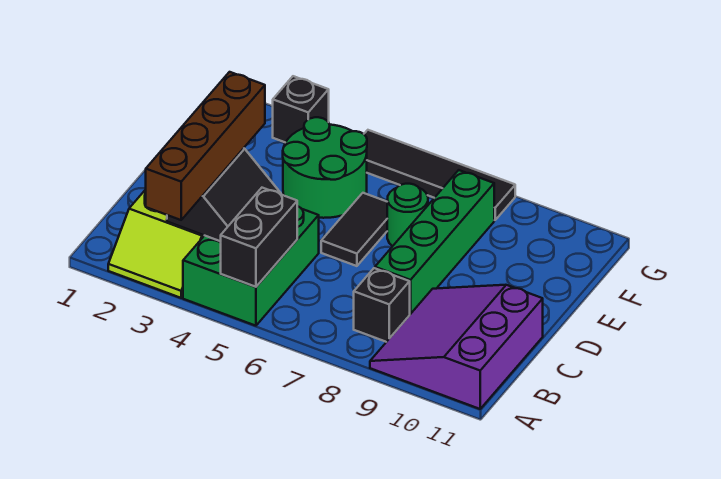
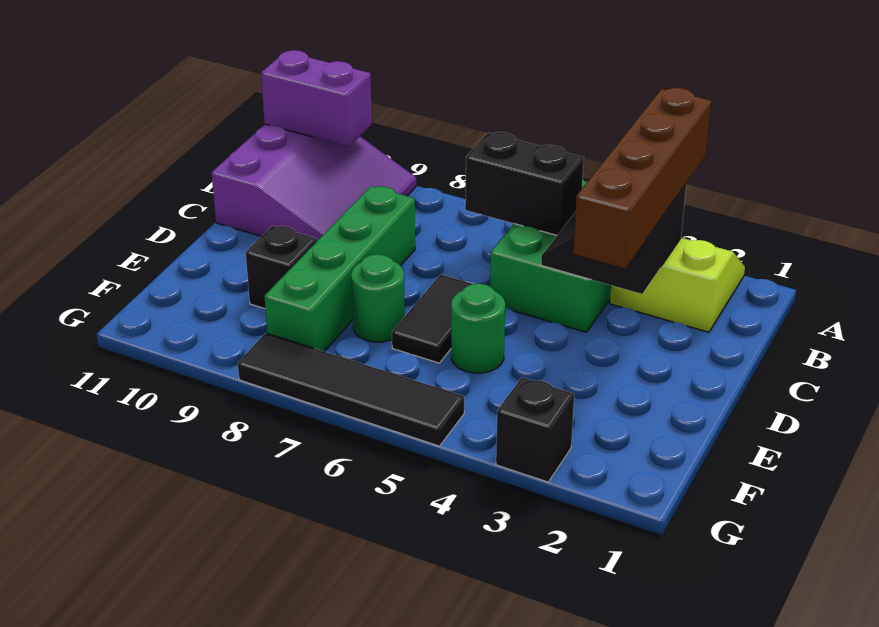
black 1x2 brick [221,188,297,287] -> black 1x2 brick turned to [465,132,584,235]
none -> purple 1x2 brick [261,50,372,147]
black 1x1 brick [354,268,410,342] -> black 1x1 brick moved to [246,226,317,309]
green 2x2 round brick [283,117,367,218] -> green 1x1 round brick [451,284,505,373]

